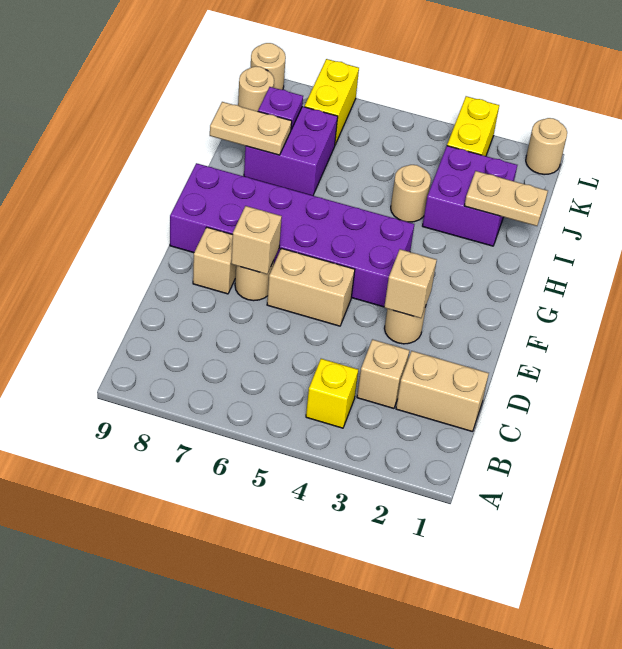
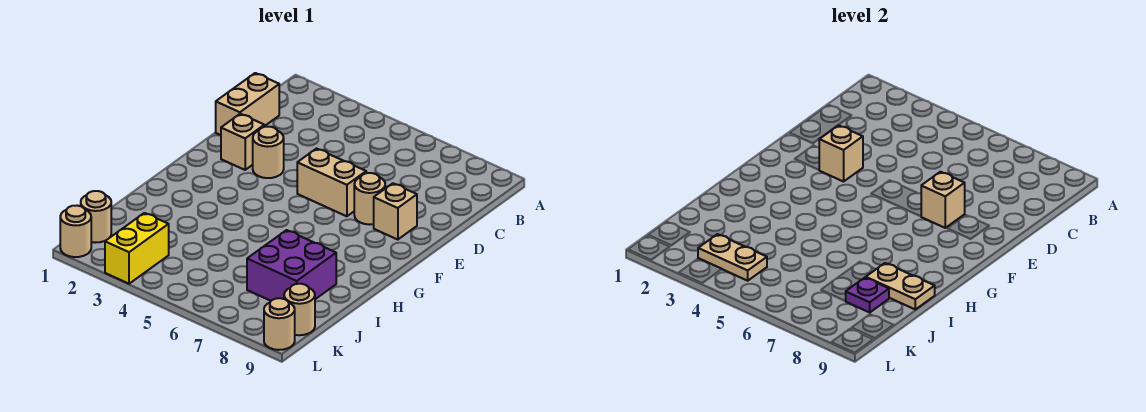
yellow 1x1 brick [306,359,358,428] -> none
tan 1x2 brick [396,351,489,432] -> tan 1x2 brick turned to [216,73,279,135]
tan 1x1 brick [357,339,409,408] -> tan 1x1 brick moved to [221,114,264,170]
purple 2x6 brick [170,163,414,307] -> none
tan 1x2 plate [464,171,548,226] -> tan 1x2 plate moved to [698,234,767,281]
purple 2x2 brick [423,146,517,246] -> none
tan 1x1 round brick [391,165,431,222] -> tan 1x1 round brick moved to [81,191,111,243]
yellow 1x2 brick [305,59,359,144] -> none

